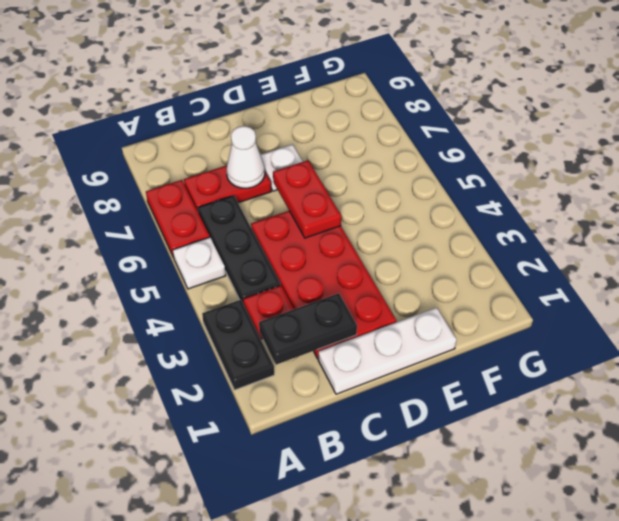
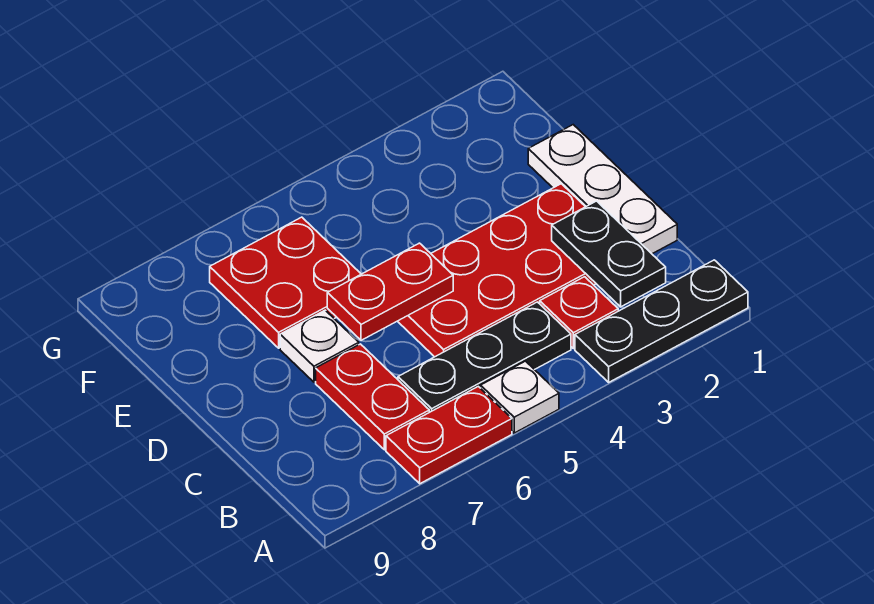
black 1x2 plate [202,300,274,390] -> black 1x3 plate [575,260,748,382]
white 1x1 cone [226,126,265,188] -> none
none -> red 2x2 plate [210,217,361,348]

